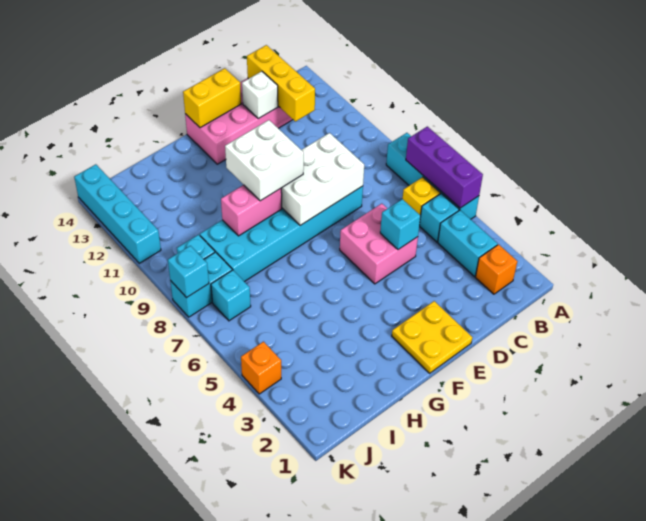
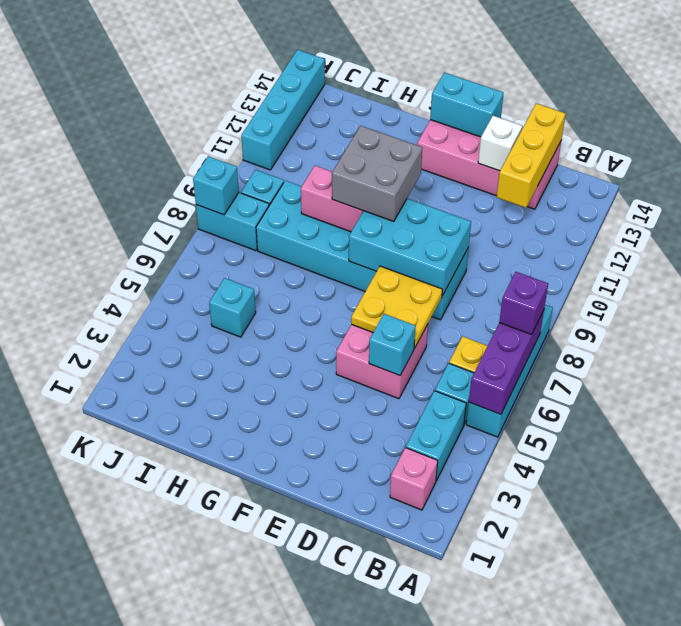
none -> purple 1x1 brick [499,272,548,334]
orange 1x1 brick [476,244,517,294] -> pink 1x1 brick [390,448,438,510]
white 2x3 brick [281,133,364,225] -> cyan 2x3 brick [349,199,471,296]
yellow 2x2 plate [392,301,472,373] -> yellow 2x2 plate moved to [351,266,443,348]
yellow 1x2 brick [183,68,241,128] -> cyan 1x2 brick [430,72,504,137]
white 2x2 brick [225,120,304,201] -> grey 2x2 brick [332,126,422,221]
cyan 1x1 brick [211,270,251,321] -> cyan 1x1 brick moved to [209,278,256,337]
orange 1x1 brick [241,342,281,394] -> none

